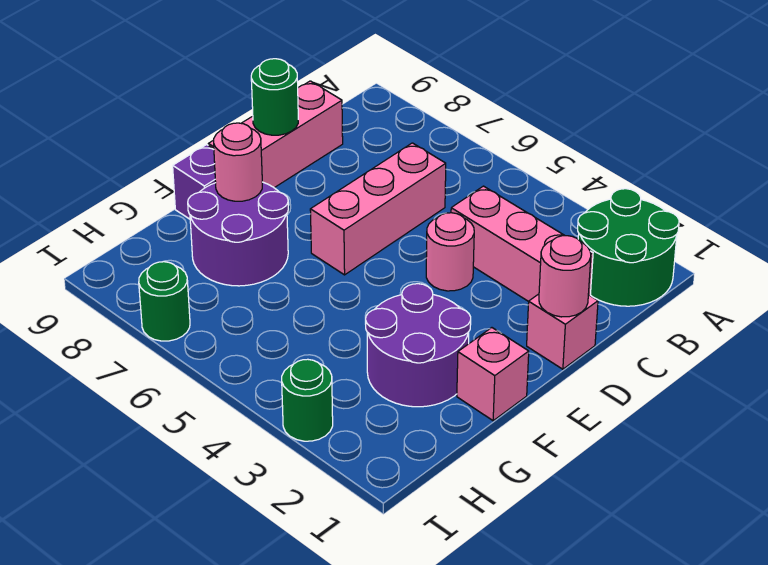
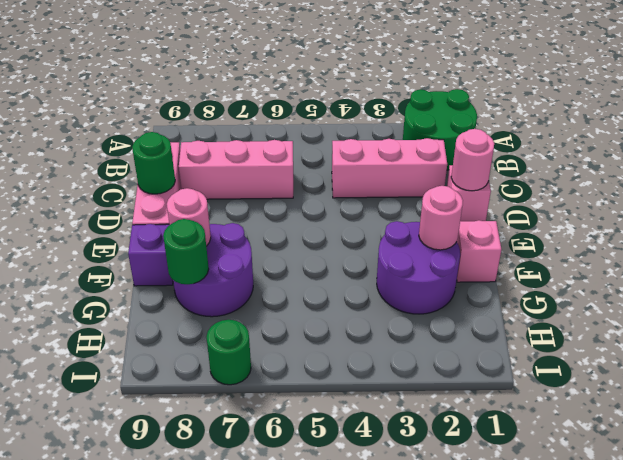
pink 1x3 brick [310,143,446,275] -> pink 1x3 brick turned to [179,140,293,199]
pink 1x1 round brick [426,213,474,291] -> pink 1x1 round brick moved to [419,186,463,250]
green 1x1 round brick [282,359,333,441] -> green 1x1 round brick moved to [163,219,209,284]

